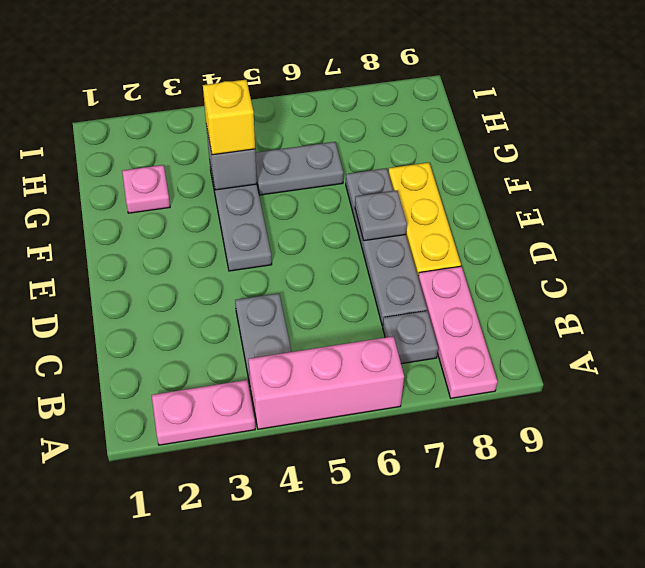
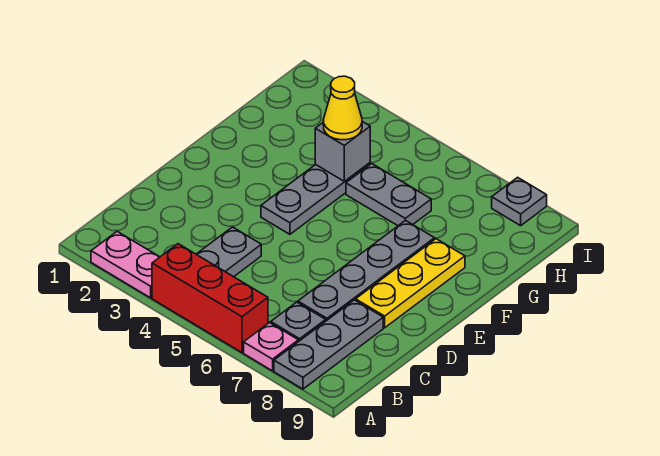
pink 1x3 brick [248,336,404,429] -> red 1x3 brick [152,244,268,353]
pink 1x3 plate [418,266,498,398] -> grey 1x3 plate [274,300,383,389]
grey 1x1 plate [355,191,407,241] -> grey 1x1 plate moved to [492,177,547,226]
pink 1x1 plate [122,165,170,213] -> pink 1x1 plate moved to [244,323,298,371]
yellow 1x1 brick [203,80,255,155] -> yellow 1x1 cone [323,76,362,140]

